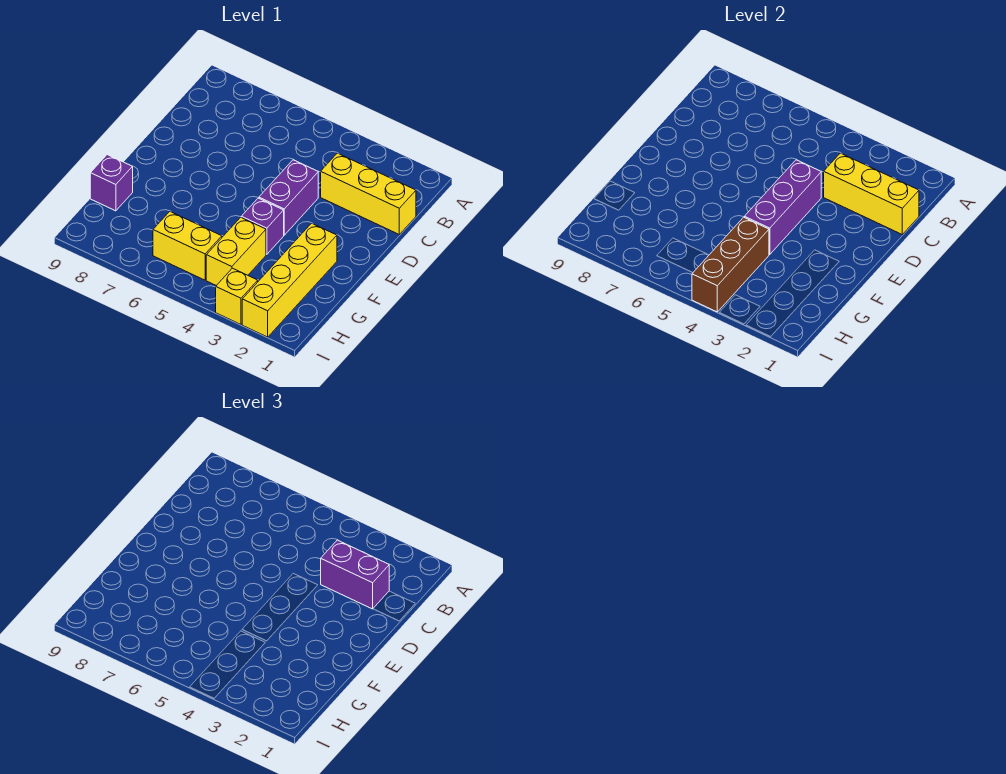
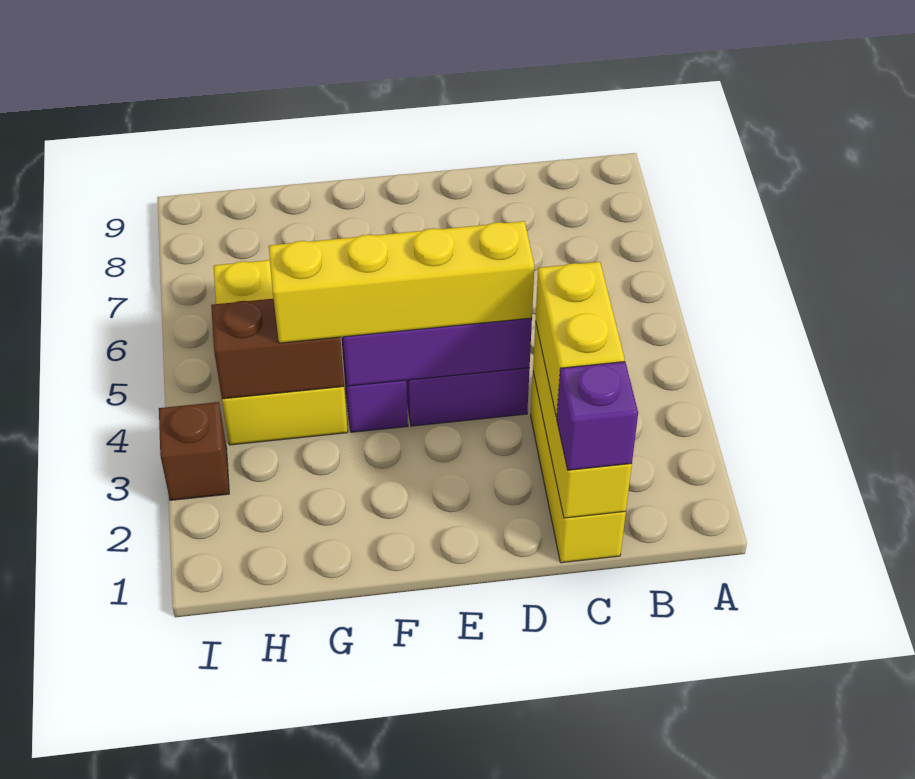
purple 1x2 brick [321,540,389,609] -> yellow 1x2 brick [536,262,625,417]
yellow 1x4 brick [242,223,337,337] -> yellow 1x4 brick moved to [269,221,534,343]
brown 1x3 brick [692,217,769,312] -> brown 1x2 brick [211,299,344,399]
purple 1x1 brick [90,155,133,211] -> purple 1x1 brick moved to [557,362,638,470]
yellow 1x1 brick [216,268,258,324] -> brown 1x1 brick [159,402,229,500]

